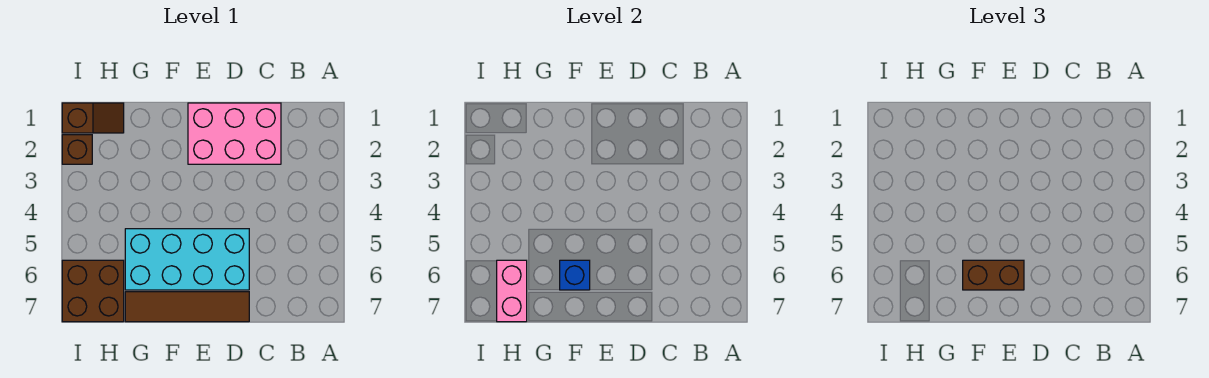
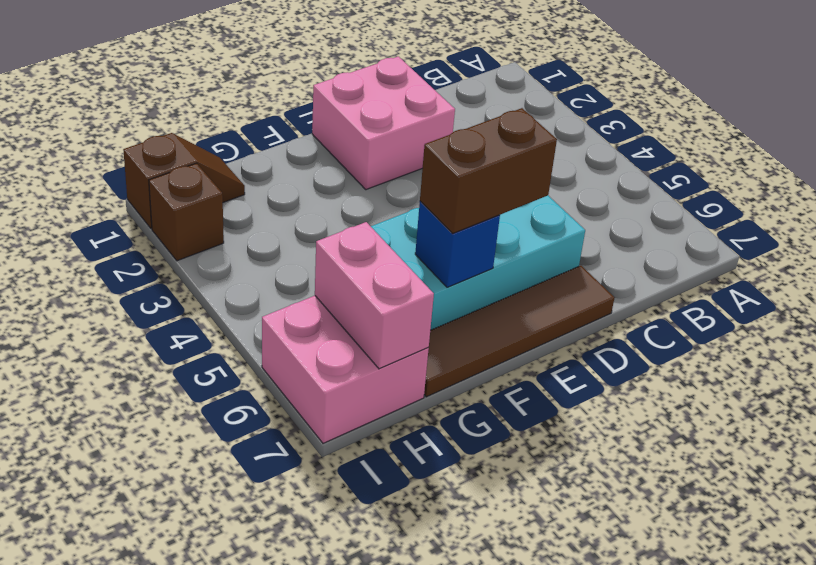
pink 2x3 brick [188,103,281,164] -> pink 2x2 brick [312,56,455,190]
brown 2x2 brick [62,260,124,322] -> pink 2x2 brick [262,296,429,443]

